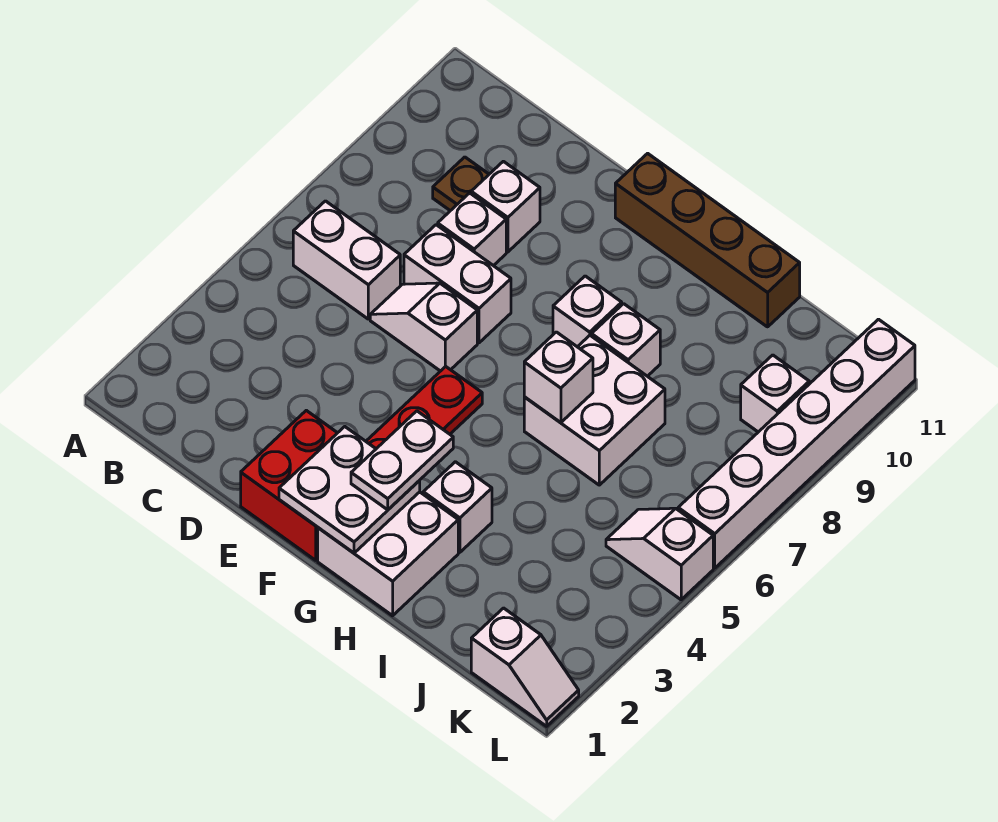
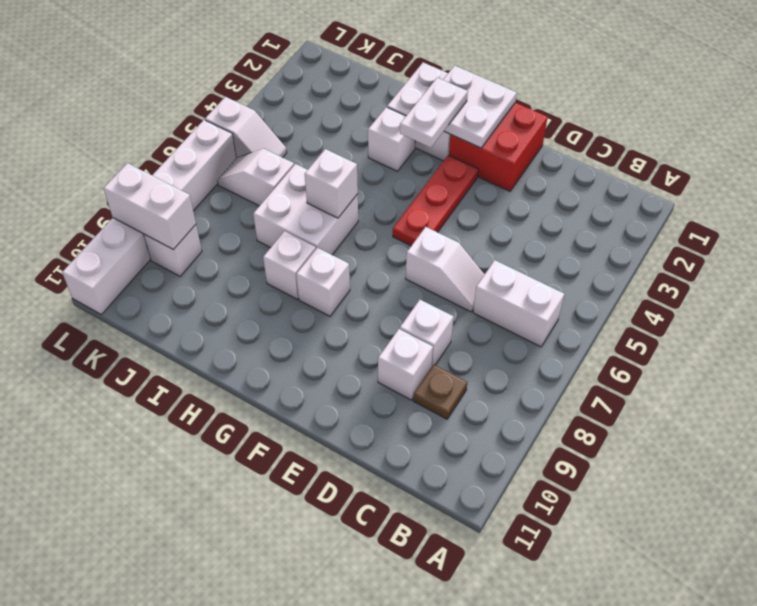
white 1x2 brick [404,225,511,343] -> white 1x2 brick moved to [104,163,196,250]
brown 1x4 brick [615,153,800,327] -> none
white 1x2 slope [471,608,579,726] -> white 1x2 slope moved to [217,149,294,206]

